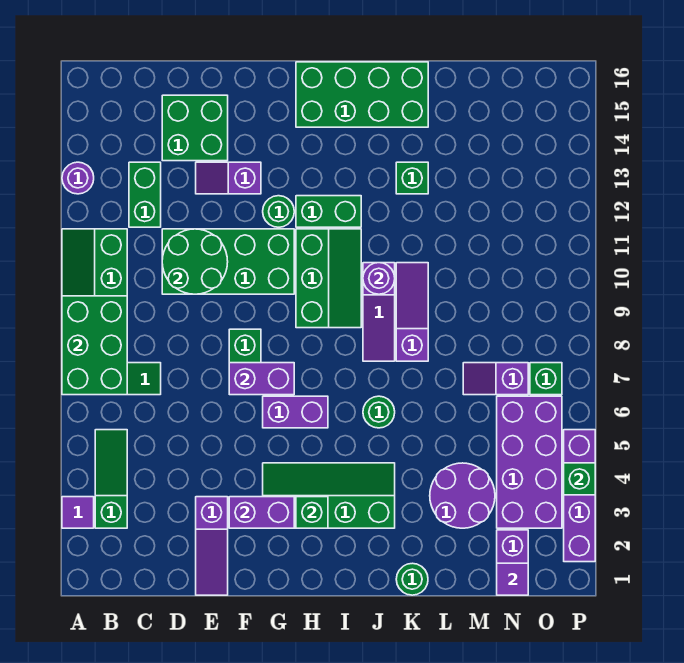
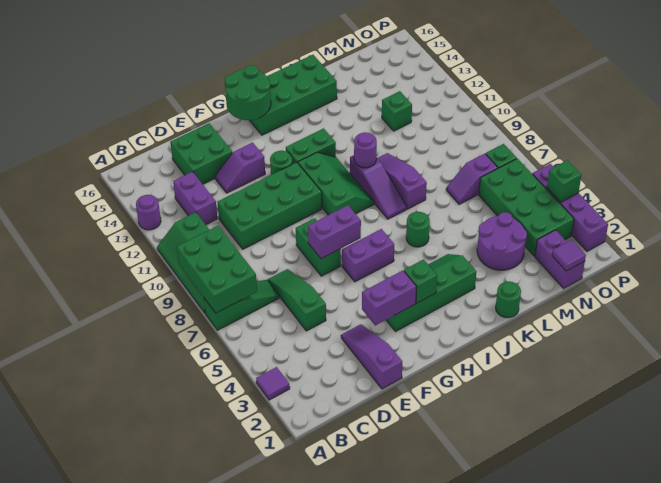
green 1x3 slope [95,430,127,528] -> green 1x3 slope moved to [268,269,326,331]
green 1x2 brick [129,162,161,227] -> purple 1x2 brick [173,172,217,225]
green 2x2 round brick [162,229,228,294] -> green 2x2 round brick moved to [225,65,271,120]
purple 1x3 slope [196,497,228,595] -> purple 1x3 slope turned to [341,324,402,389]
green 1x1 brick [396,162,428,194] -> green 1x1 brick moved to [382,91,412,131]
purple 2x4 brick [497,396,562,528] -> green 2x4 brick [479,159,574,256]

